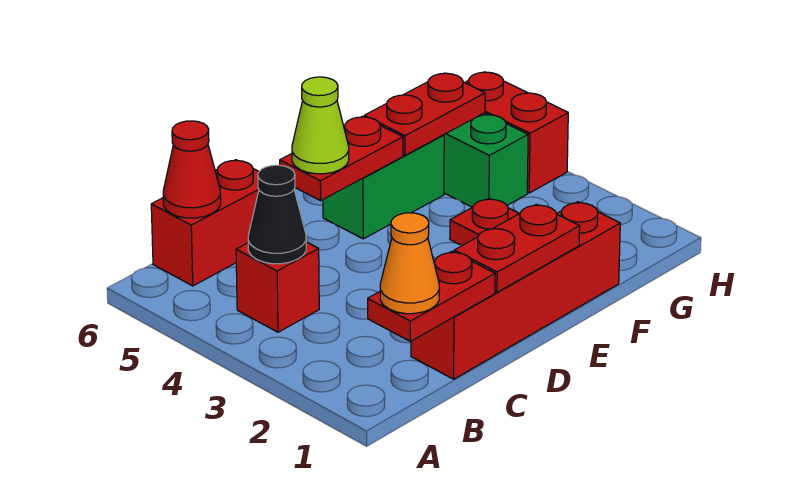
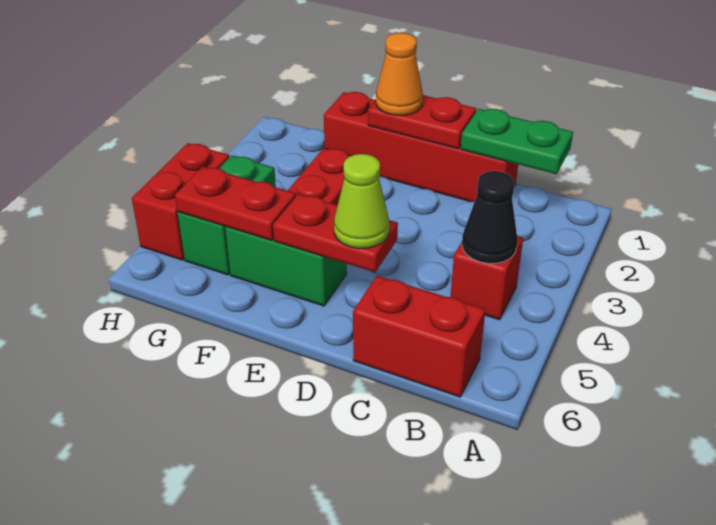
red 1x2 plate [368,251,495,341] -> green 1x2 plate [461,109,573,174]
orange 1x1 cone [380,213,439,314] -> orange 1x1 cone moved to [376,33,423,115]
red 1x1 cone [163,121,221,218] -> none

